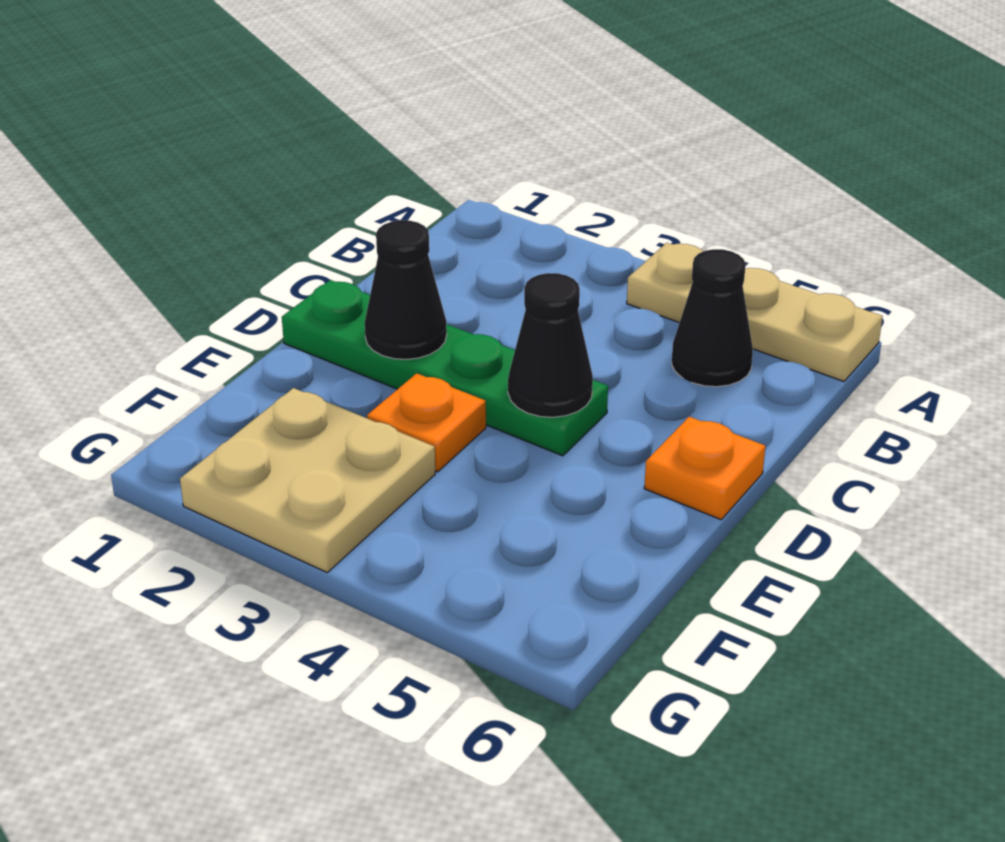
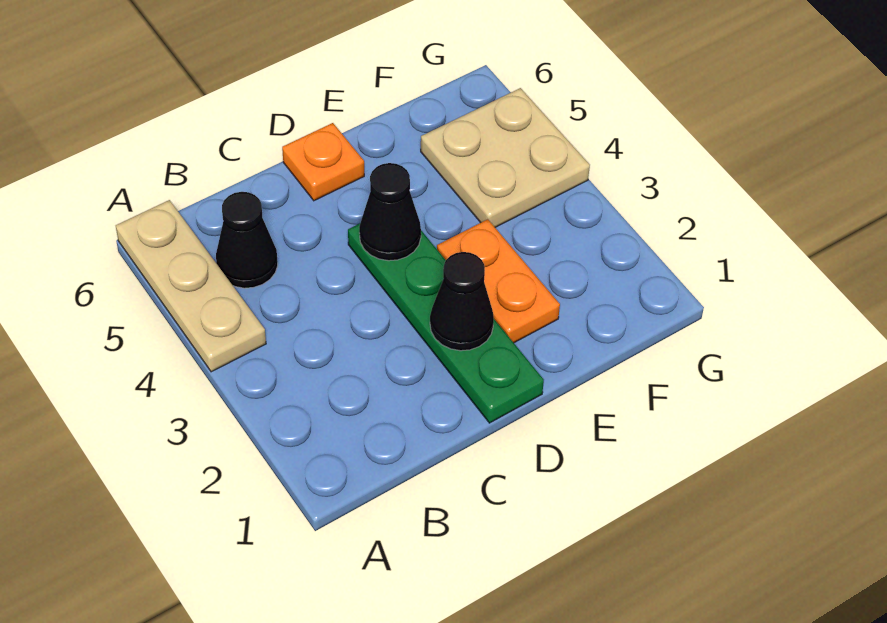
orange 1x1 plate [367,373,486,472] -> orange 1x2 plate [437,219,560,343]
tan 2x2 plate [180,388,435,572] -> tan 2x2 plate moved to [421,88,590,227]

